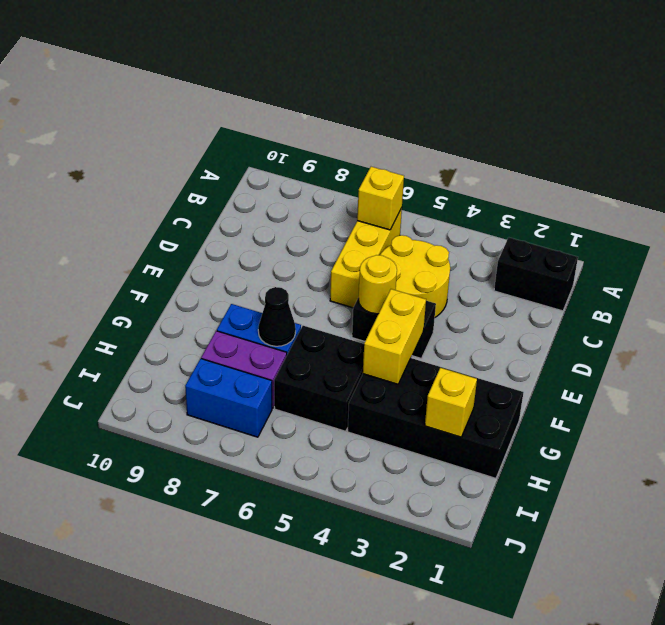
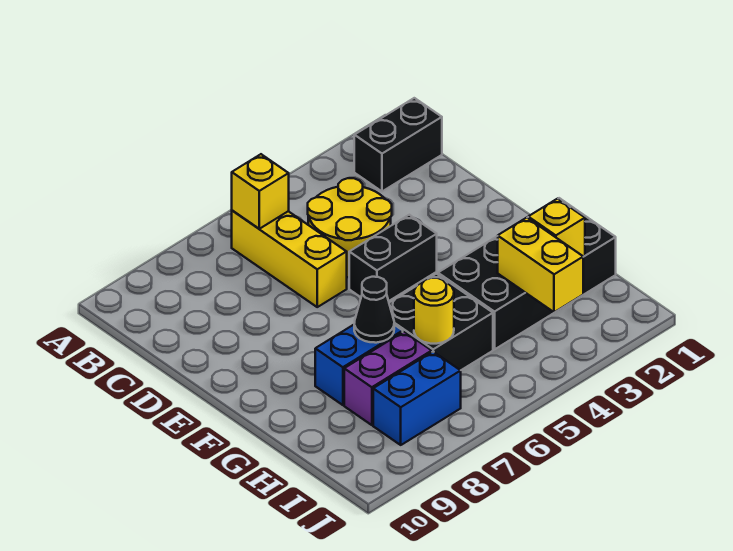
yellow 1x1 round brick [358,255,397,314] -> yellow 1x1 round brick moved to [414,278,454,344]
yellow 1x2 brick [363,289,426,384] -> yellow 1x2 brick moved to [498,218,583,312]

